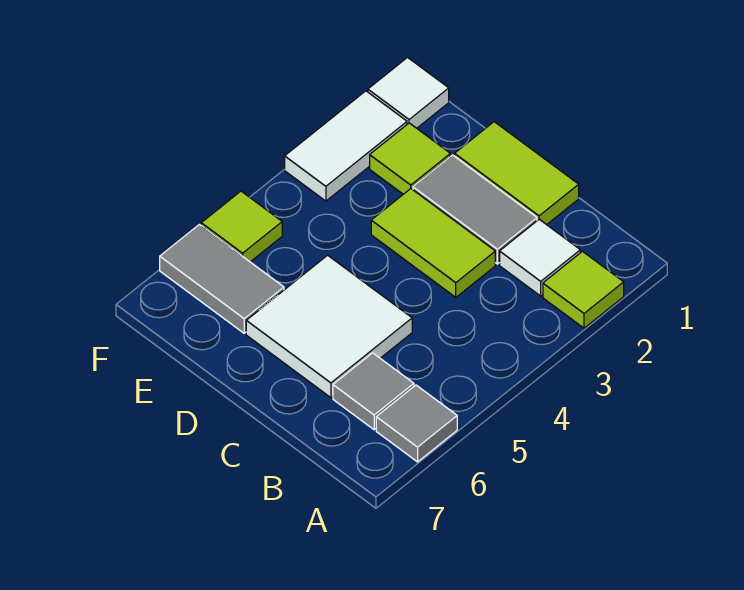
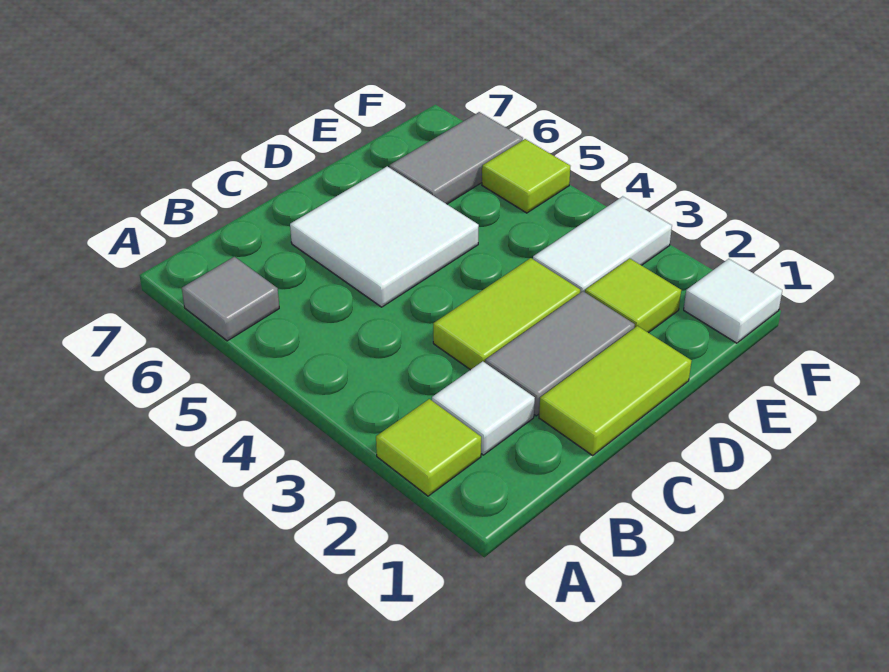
grey 1x1 tile [333,353,414,430] -> none
white 1x2 tile [285,91,407,201] -> white 1x2 tile turned to [533,196,672,293]

